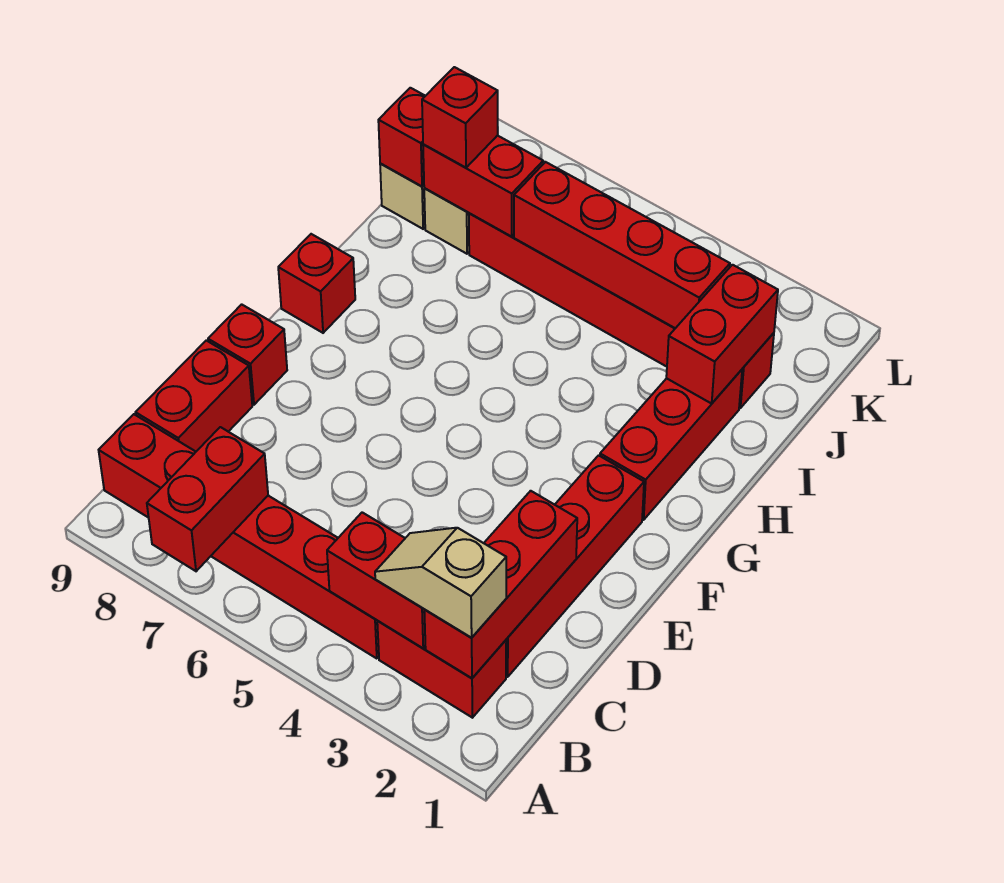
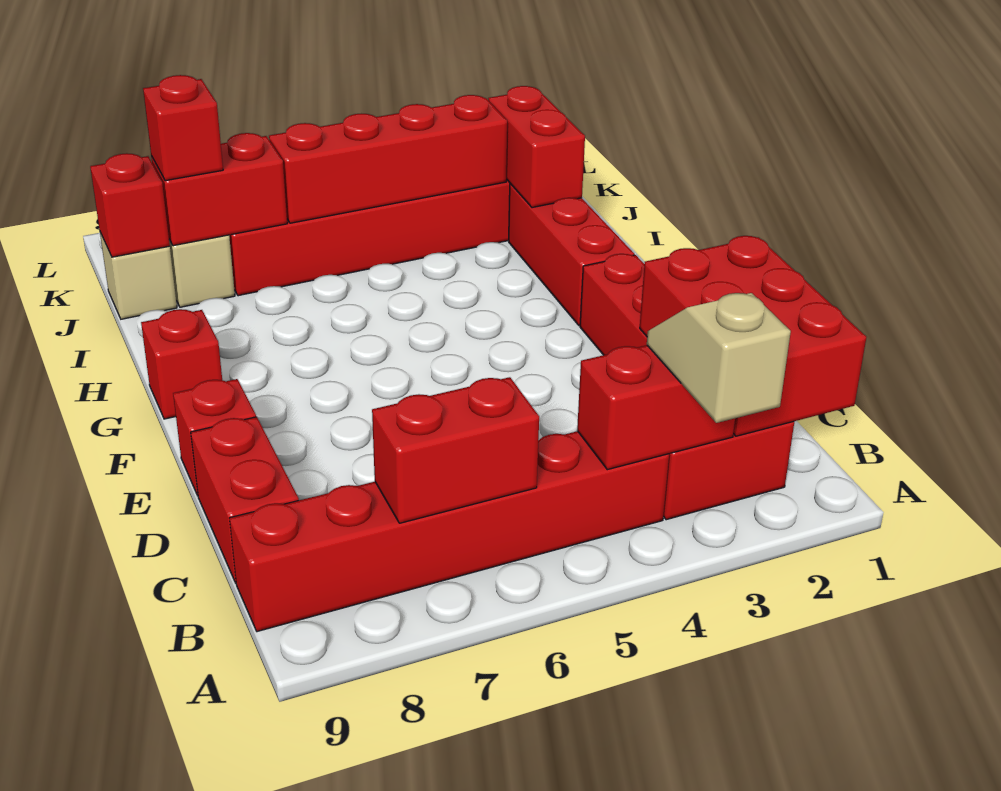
red 1x2 brick [147,427,268,571] -> red 1x2 brick turned to [372,377,539,523]
red 1x3 brick [424,491,577,678] -> red 2x3 brick [640,236,866,436]
tan 1x2 slope [375,528,506,638] -> tan 1x2 slope turned to [647,293,791,423]

